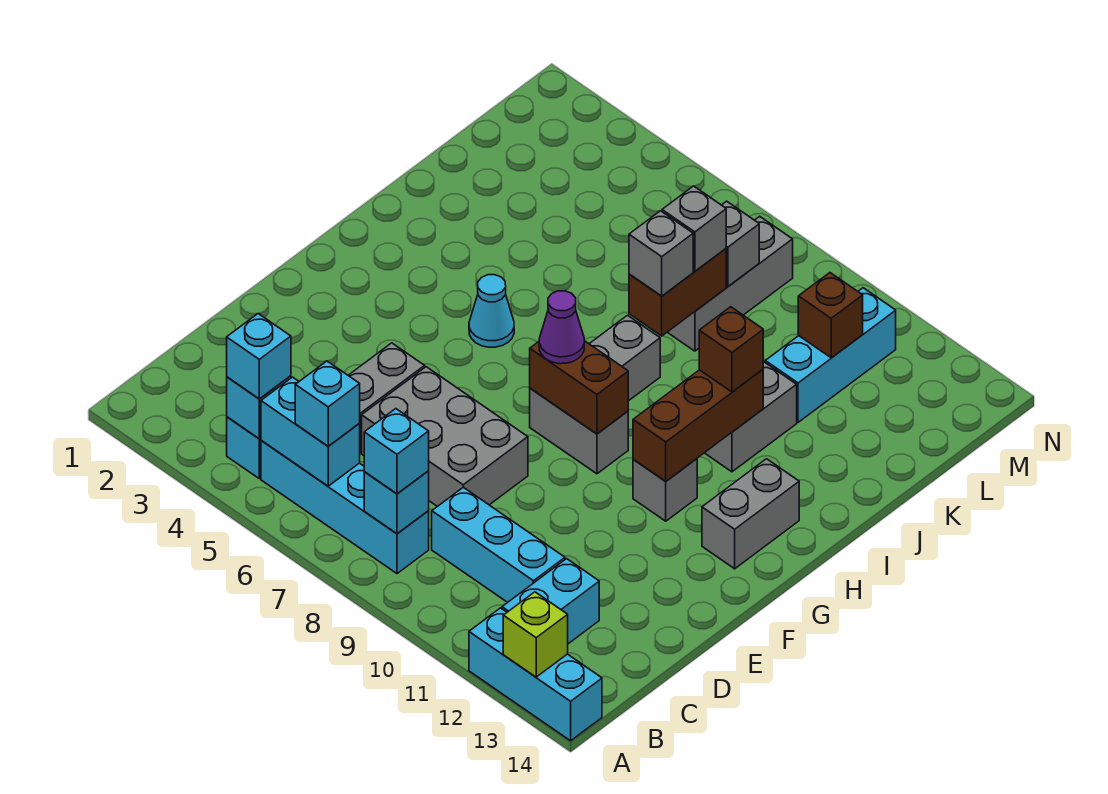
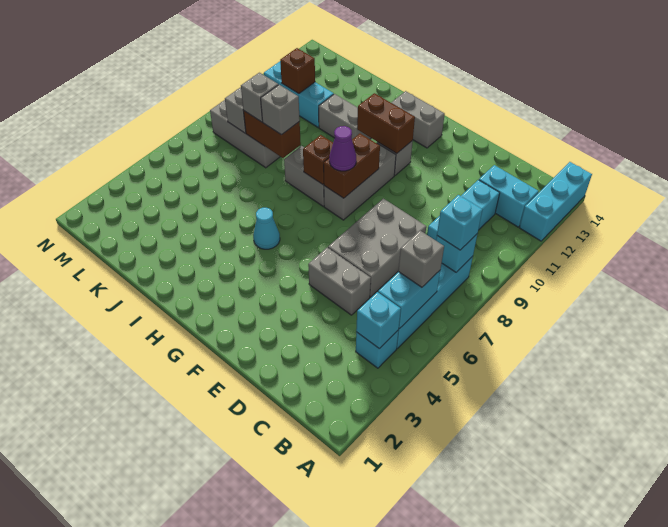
lime 1x1 brick [503,592,568,677] -> none
cyan 1x1 brick [227,314,291,399] -> none
cyan 1x1 brick [295,361,360,446] -> grey 1x1 brick [398,231,444,287]
grey 1x2 brick [530,388,628,474] -> grey 1x3 brick [324,143,396,220]
brown 1x3 brick [633,369,763,481] -> brown 1x2 brick [357,93,415,153]
brown 1x1 brick [699,307,763,392] -> brown 1x1 brick moved to [303,135,333,184]

